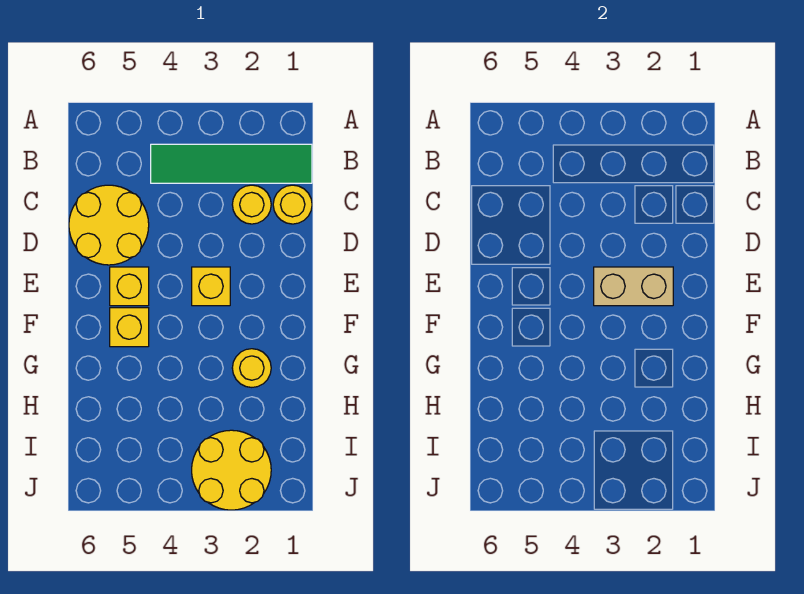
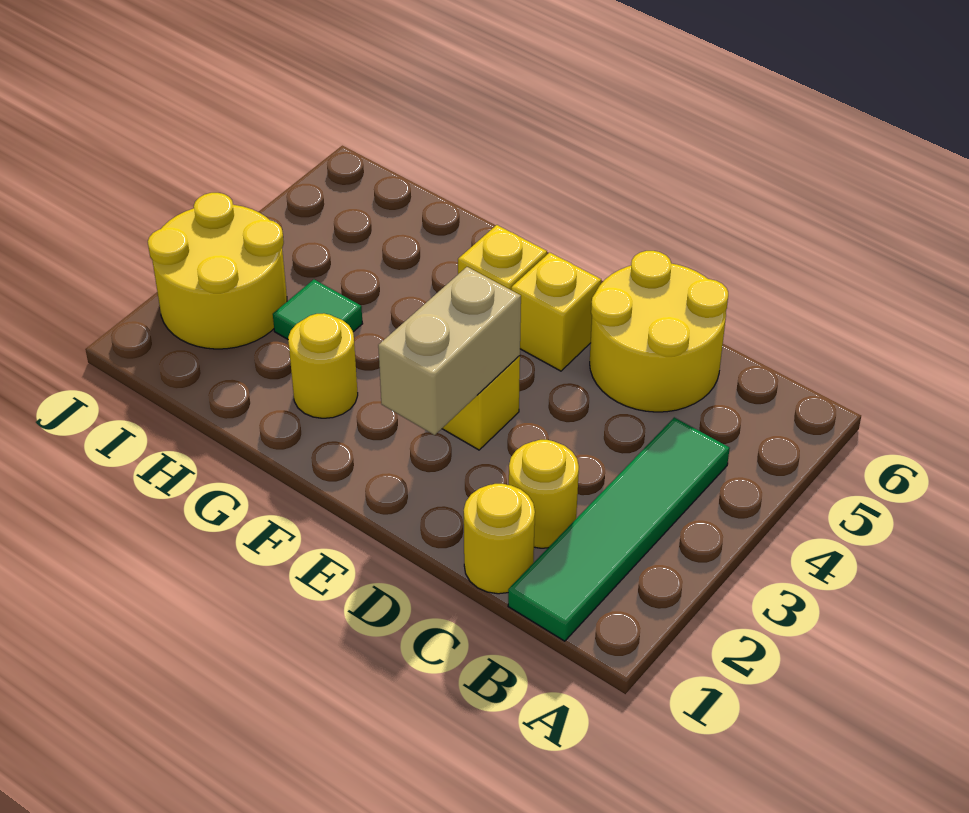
none -> green 1x1 tile [273,280,363,339]

